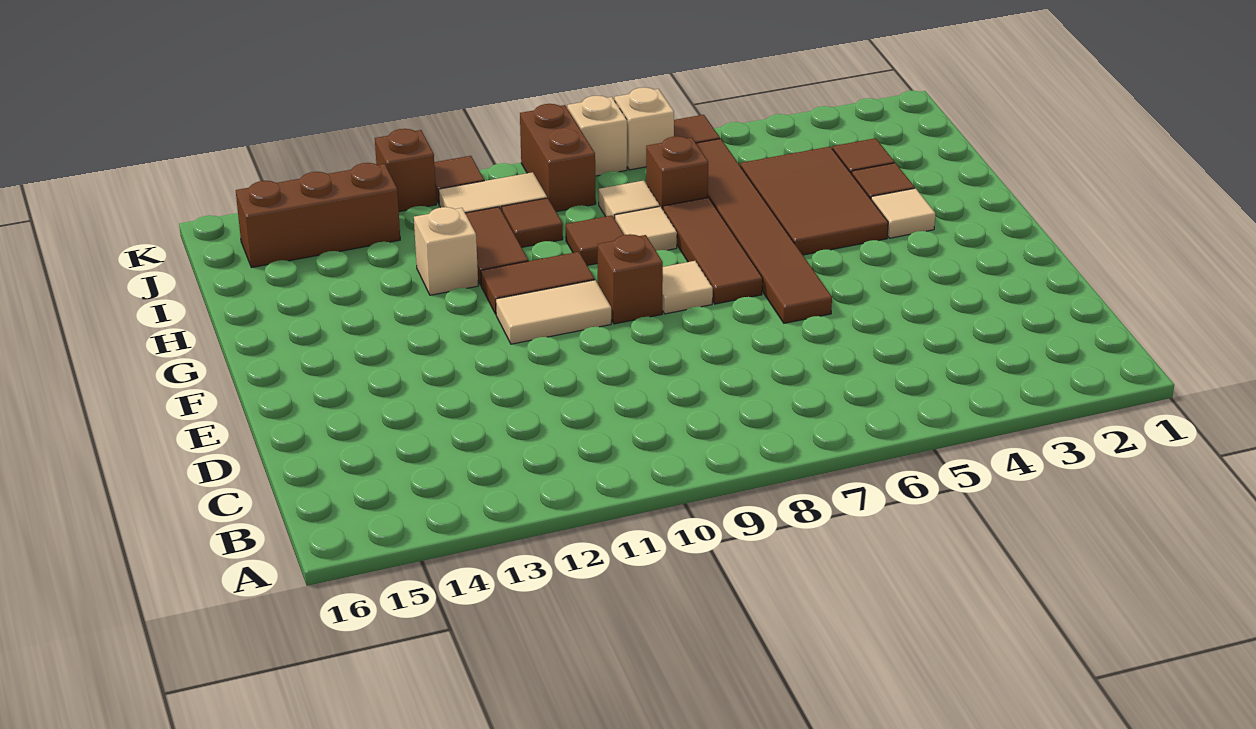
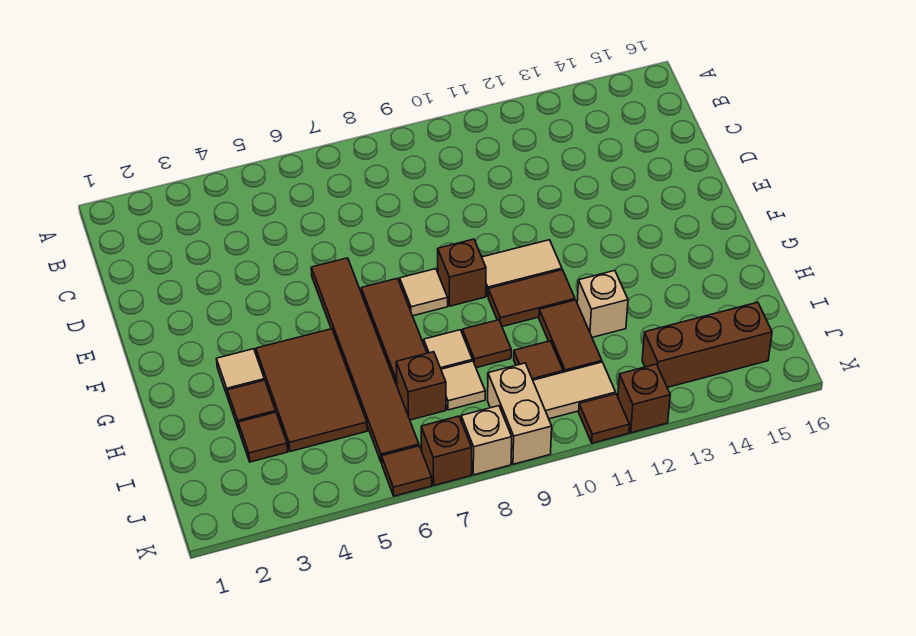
brown 1x2 brick [520,104,596,212] -> tan 1x2 brick [488,363,552,464]
tan 1x1 brick [614,87,674,170] -> brown 1x1 brick [421,416,472,485]

